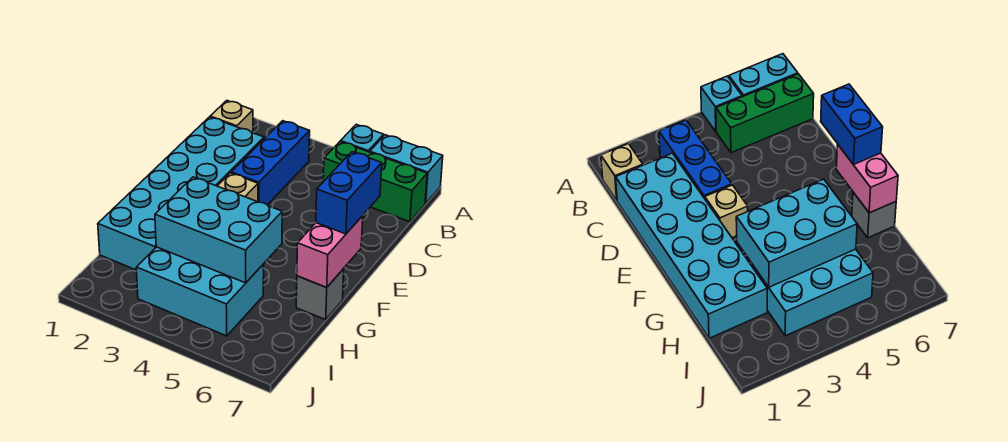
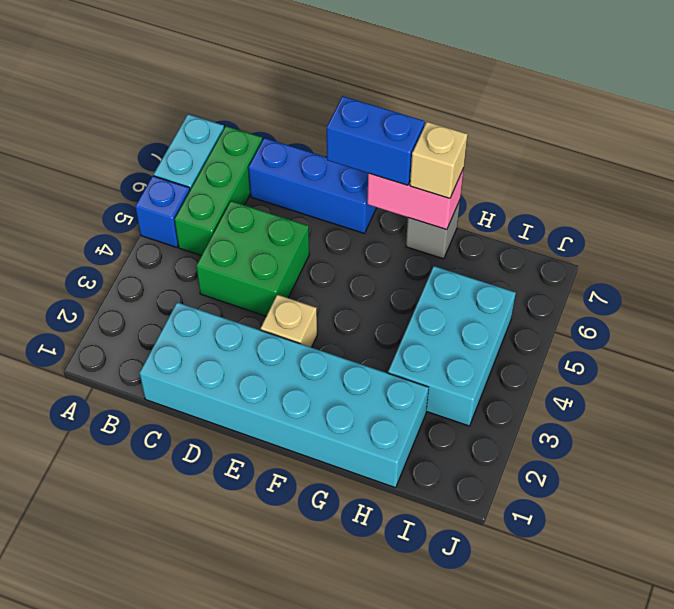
cyan 1x1 brick [341,124,384,152] -> blue 1x1 brick [135,176,190,247]
tan 1x1 brick [210,101,253,133] -> tan 1x1 brick moved to [410,122,468,198]
blue 1x3 brick [231,121,310,205] -> blue 1x3 brick moved to [248,138,377,233]
none -> green 2x2 brick [196,201,309,316]
cyan 2x3 brick [155,177,282,283] -> none

